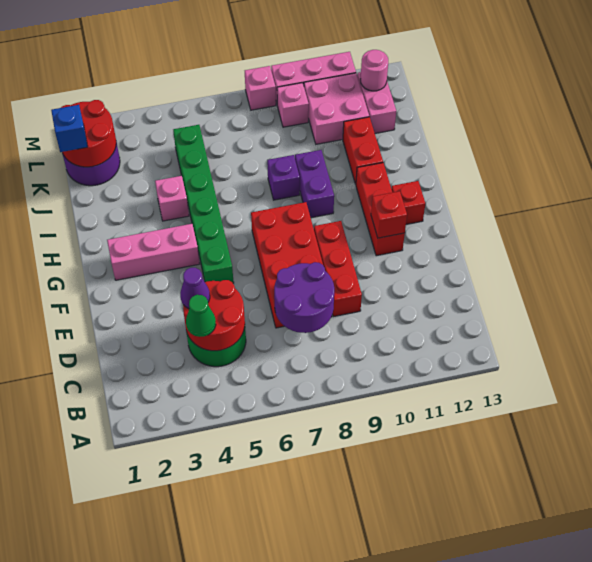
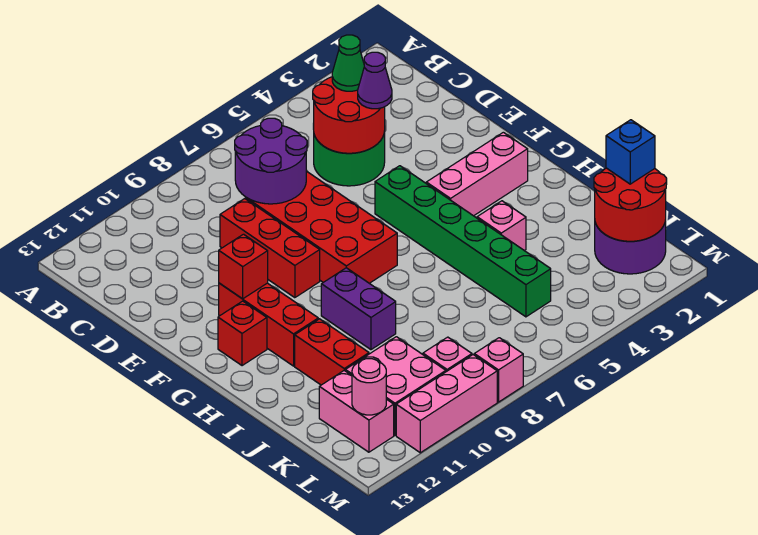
purple 1x1 brick [267,155,300,200] -> none

